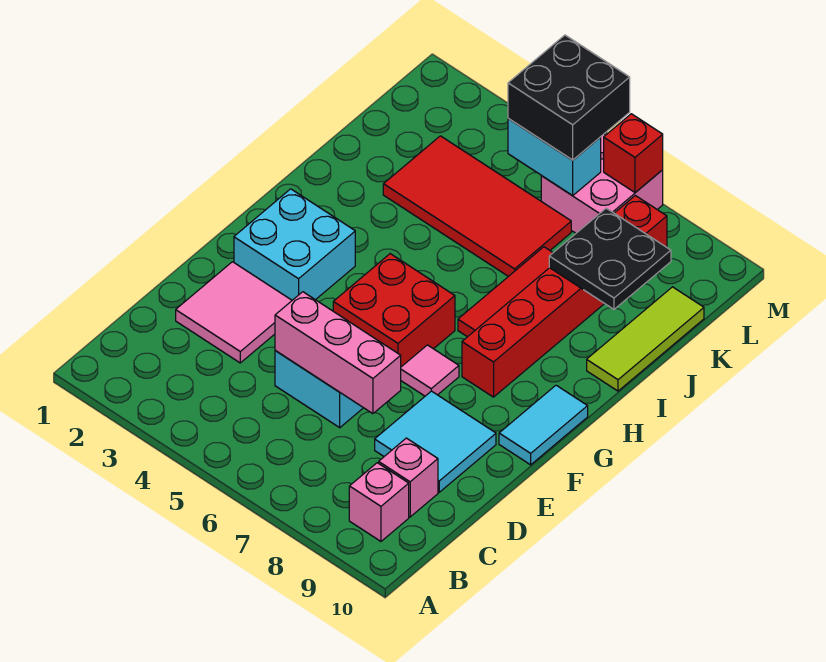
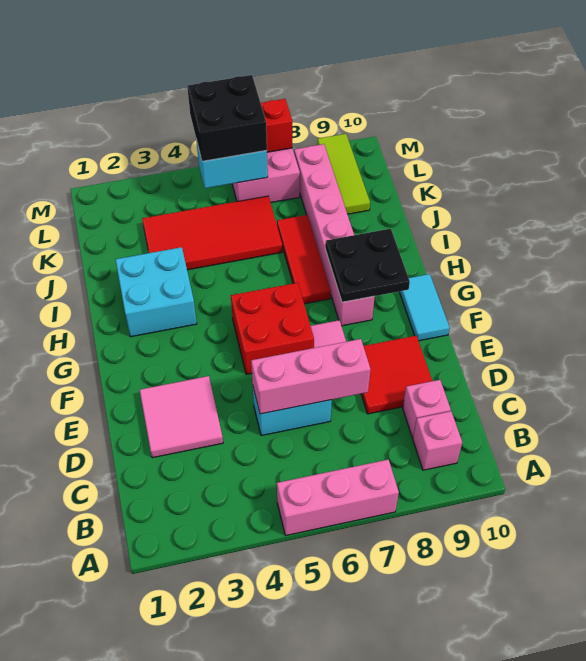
none -> pink 1x3 brick [277,459,399,535]
cyan 2x2 tile [375,391,496,492] -> red 2x2 tile [361,336,432,414]
cyan 2x2 brick [234,189,355,300] -> cyan 2x2 brick moved to [115,247,197,337]
red 1x6 brick [462,196,667,397] -> pink 1x6 brick [294,144,375,326]
lime 1x3 tile [587,287,704,391] -> lime 1x3 tile moved to [317,134,370,214]
black 2x2 plate [549,208,671,309] -> black 2x2 plate moved to [325,229,410,302]

